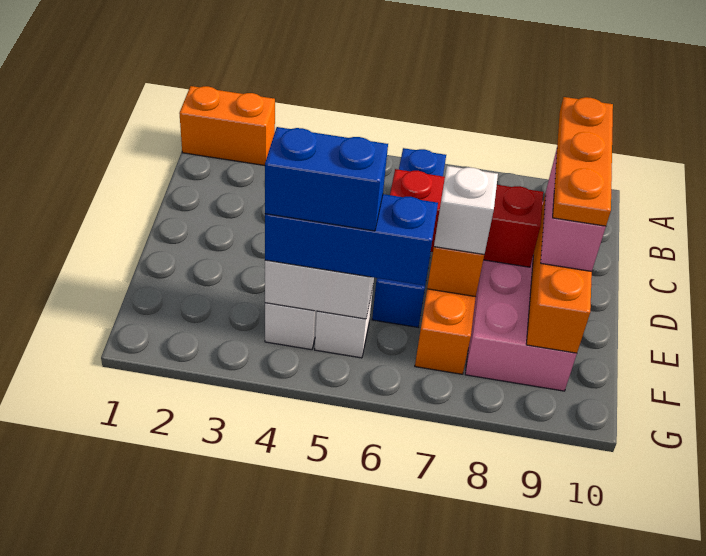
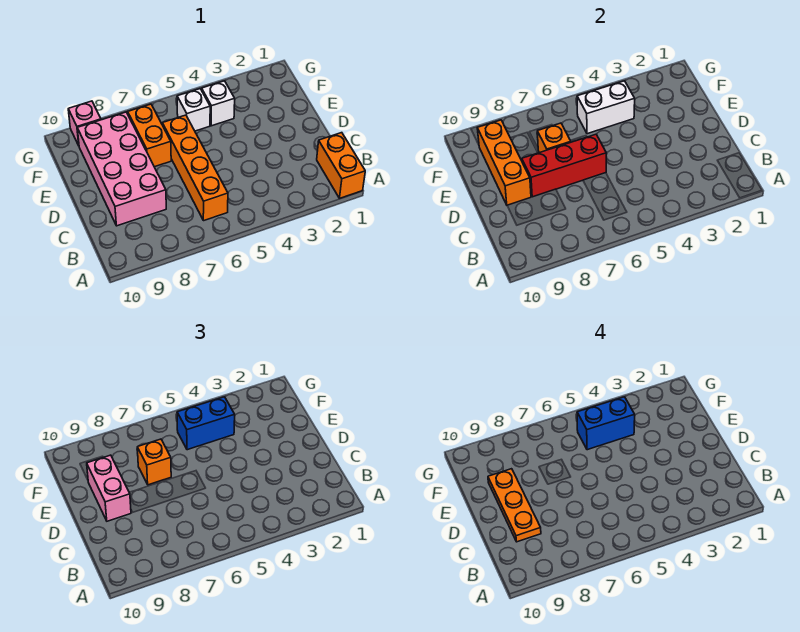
orange 1x2 brick [179,86,275,165] -> orange 1x2 brick turned to [317,133,365,198]
blue 1x4 brick [372,148,446,327] -> orange 1x4 brick [162,115,228,221]
white 1x1 brick [434,166,498,254] -> orange 1x1 brick [137,439,171,485]
blue 1x3 brick [265,194,438,286] -> blue 1x2 brick [177,397,235,450]
none -> pink 1x1 brick [68,101,101,145]

